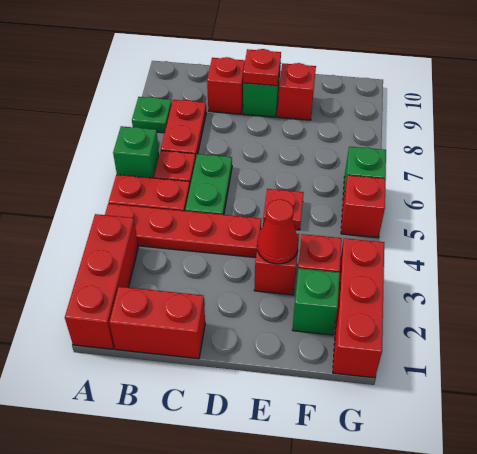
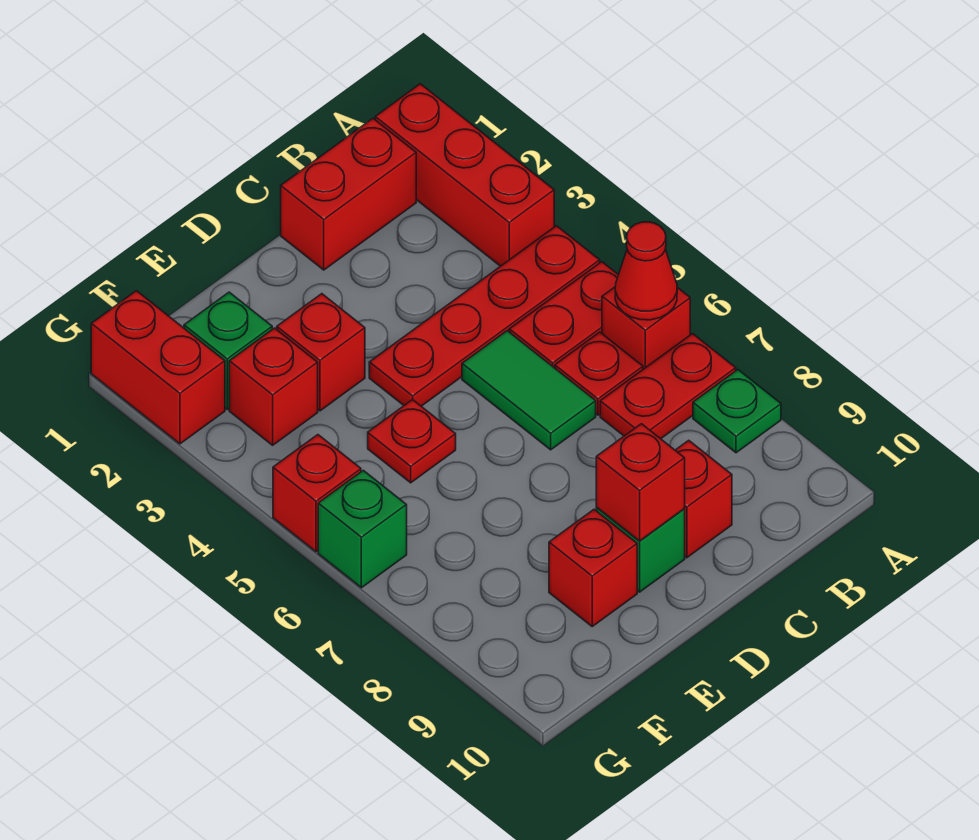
green 1x1 brick [113,126,159,178] -> red 1x1 brick [602,287,690,369]
red 1x2 plate [161,100,206,157] -> red 1x2 plate turned to [600,334,736,439]
green 1x2 plate [185,154,232,215] -> green 1x2 tile [462,331,596,450]
red 1x1 plate [243,49,281,86] -> red 1x1 brick [596,424,685,541]
red 1x1 cone [257,199,298,264] -> red 1x1 cone moved to [615,222,677,320]
red 1x3 brick [333,238,384,378] -> red 1x2 brick [91,291,225,444]

